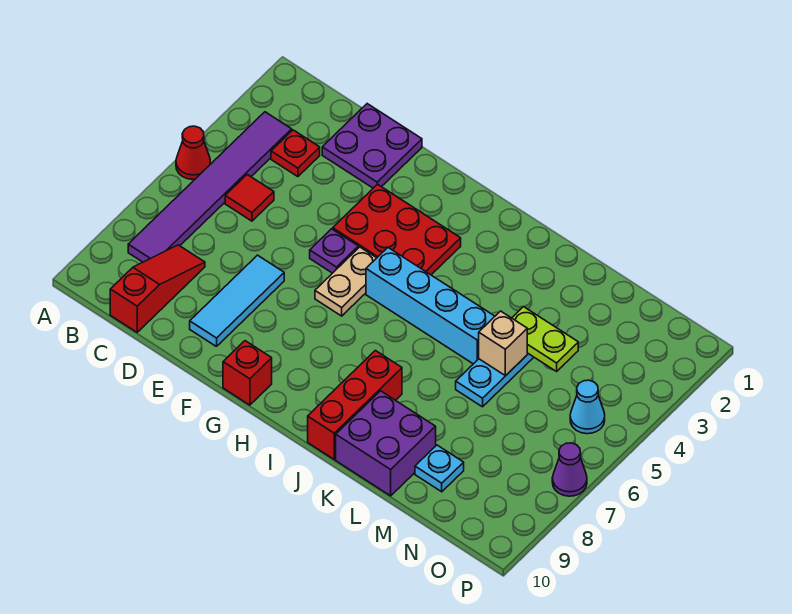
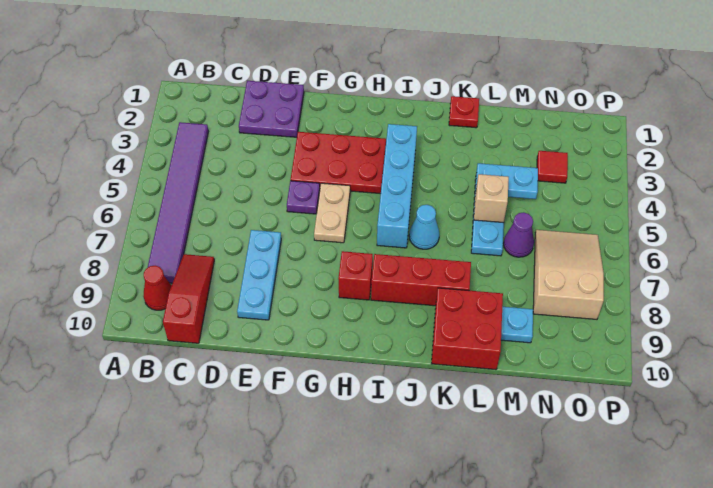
red 1x1 cone [176,126,210,179] -> red 1x1 cone moved to [143,266,172,310]
red 1x1 plate [271,130,320,177] -> red 1x1 plate moved to [449,96,479,128]
red 1x1 tile [225,175,274,221] -> red 1x1 tile moved to [537,151,568,183]
cyan 1x3 tile [190,255,284,347] -> cyan 1x3 plate [237,230,281,320]
red 1x1 brick [223,341,272,405] -> red 1x1 brick moved to [338,251,373,300]
cyan 1x4 brick [366,248,495,364] -> cyan 1x4 brick turned to [377,124,417,248]
red 1x3 brick [308,351,402,459] -> red 1x3 brick turned to [371,254,471,306]
purple 2x2 brick [336,391,436,496] -> red 2x2 brick [431,288,503,370]
lime 1x2 plate [512,307,578,371] -> cyan 1x2 plate [475,163,538,199]
none -> tan 2x3 slope [533,230,604,319]
cyan 1x1 cone [570,380,605,434] -> cyan 1x1 cone moved to [409,205,439,249]
purple 1x1 cone [552,443,587,496] -> purple 1x1 cone moved to [503,212,534,257]

